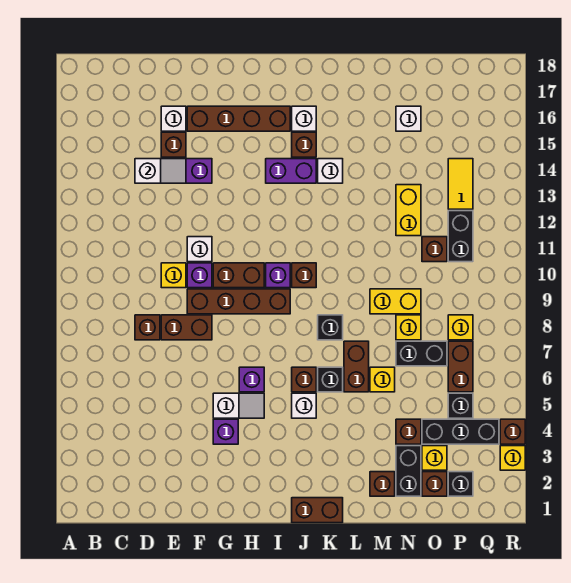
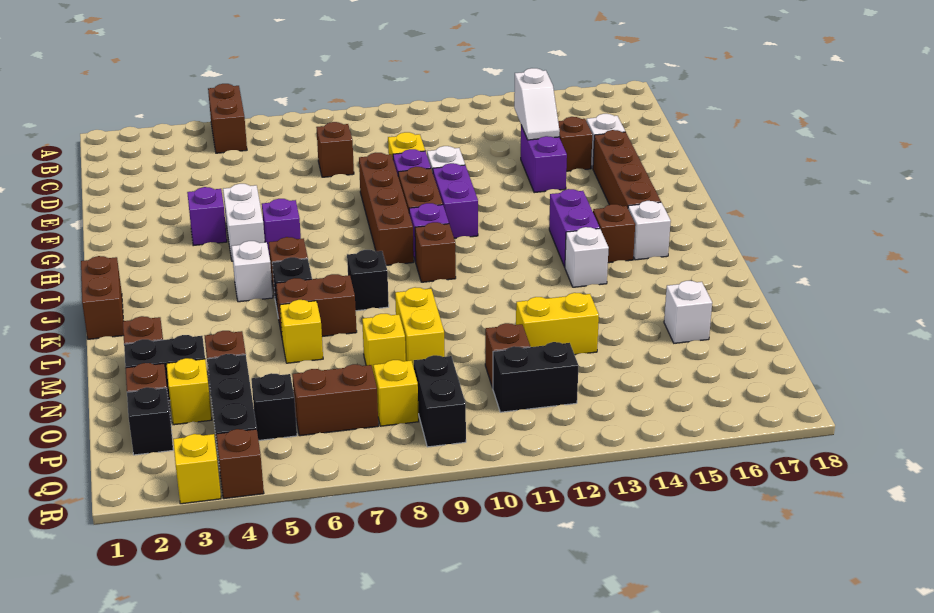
brown 1x2 brick [161,315,212,340] -> brown 1x2 brick moved to [208,84,247,153]
white 1x2 slope [213,393,264,418] -> white 1x2 brick [223,184,265,261]
none -> purple 1x2 brick [433,163,478,238]
black 1x2 brick [396,341,447,366] -> black 1x2 brick moved to [414,355,466,447]
yellow 1x2 tile [448,159,473,209] -> none

